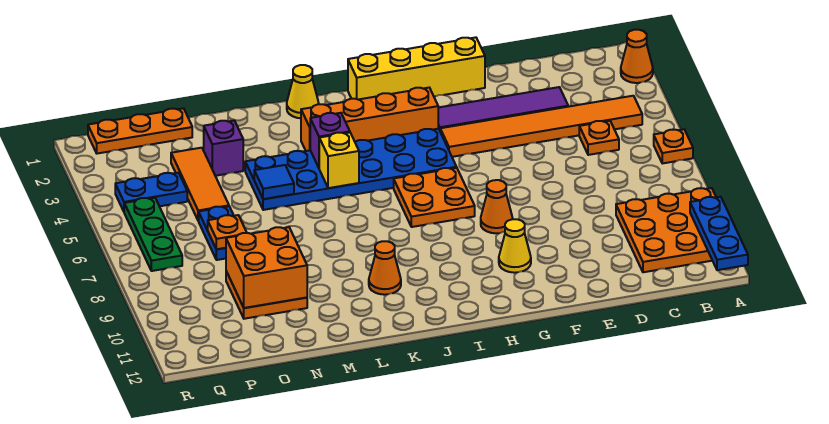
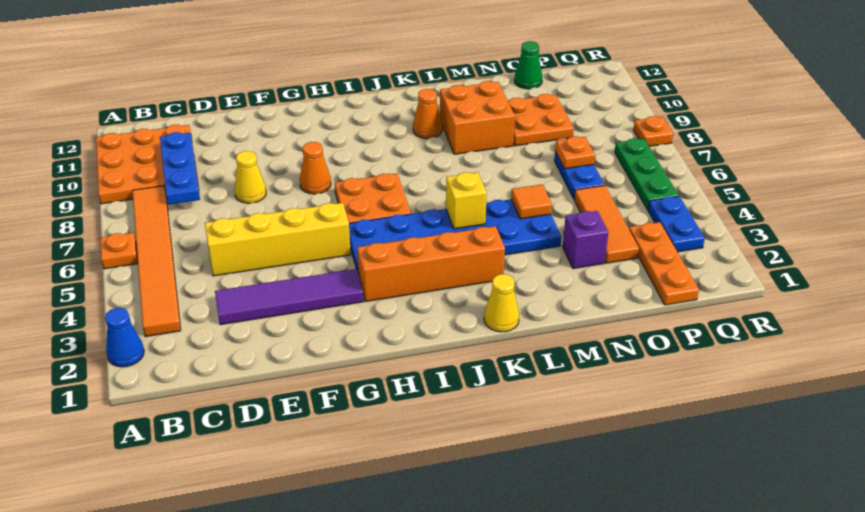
orange 1x1 cone [621,30,653,83] -> blue 1x1 cone [105,308,144,367]
blue 1x3 plate [690,197,748,270] -> blue 1x3 plate moved to [160,132,200,205]
orange 1x6 tile [440,96,642,157] -> orange 1x6 tile turned to [132,186,181,337]
orange 1x1 plate [579,121,619,155] -> orange 1x1 plate moved to [633,116,673,146]
yellow 1x4 brick [348,37,485,100] -> yellow 1x4 brick moved to [205,203,351,276]
yellow 1x1 cone [499,219,531,273] -> yellow 1x1 cone moved to [234,151,266,203]
purple 1x1 brick [310,113,350,168] -> none
blue 1x1 tile [254,165,294,199] -> orange 1x1 tile [511,184,552,219]
orange 2x2 brick [226,227,307,308] -> orange 2x2 brick moved to [440,81,515,154]
orange 1x3 plate [88,108,192,154] -> orange 1x3 plate turned to [629,222,699,305]
none -> green 1x1 cone [514,41,542,89]
blue 1x2 plate [115,173,187,211] -> blue 1x2 plate turned to [648,196,705,252]

